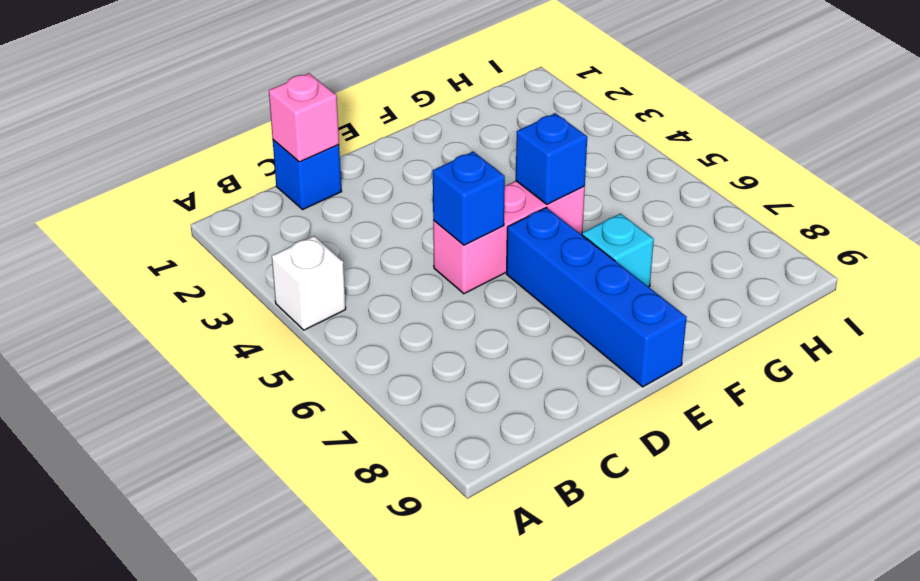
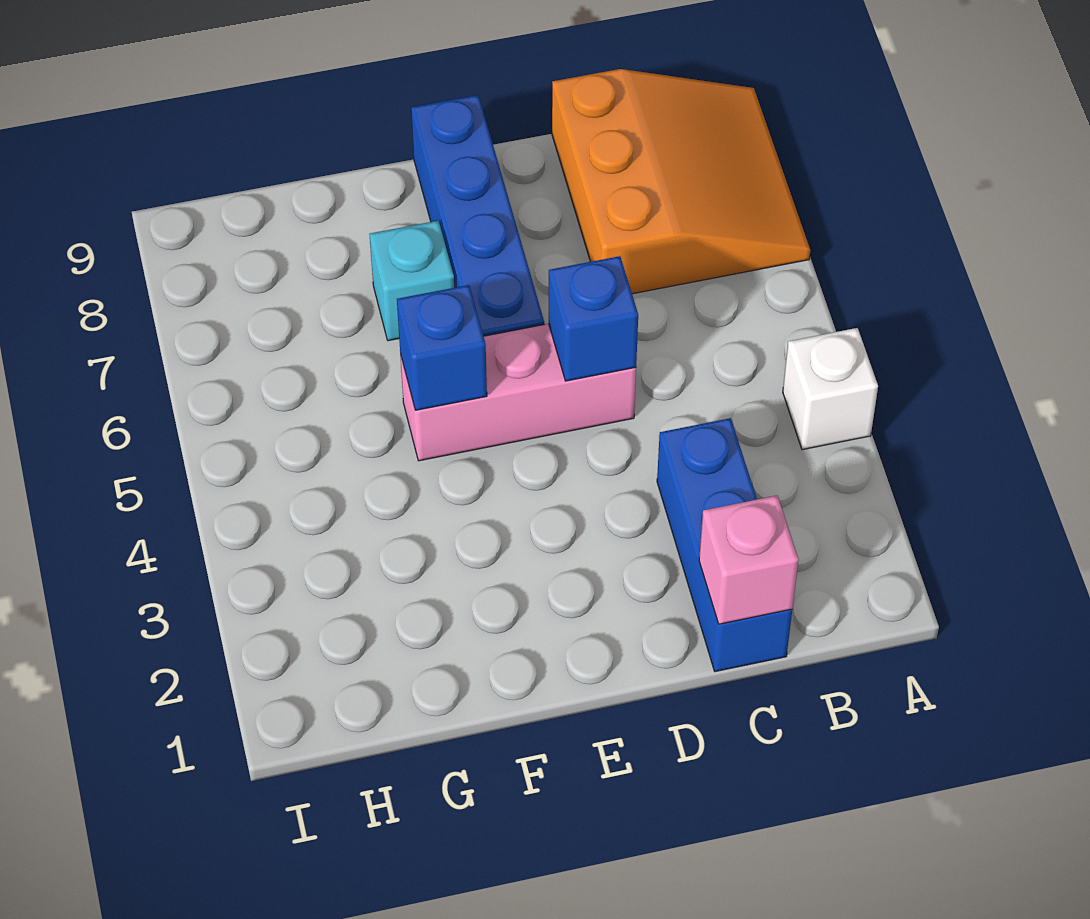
none -> orange 3x3 slope [552,69,810,294]
blue 1x1 brick [273,140,342,209] -> blue 1x3 brick [657,418,792,672]

